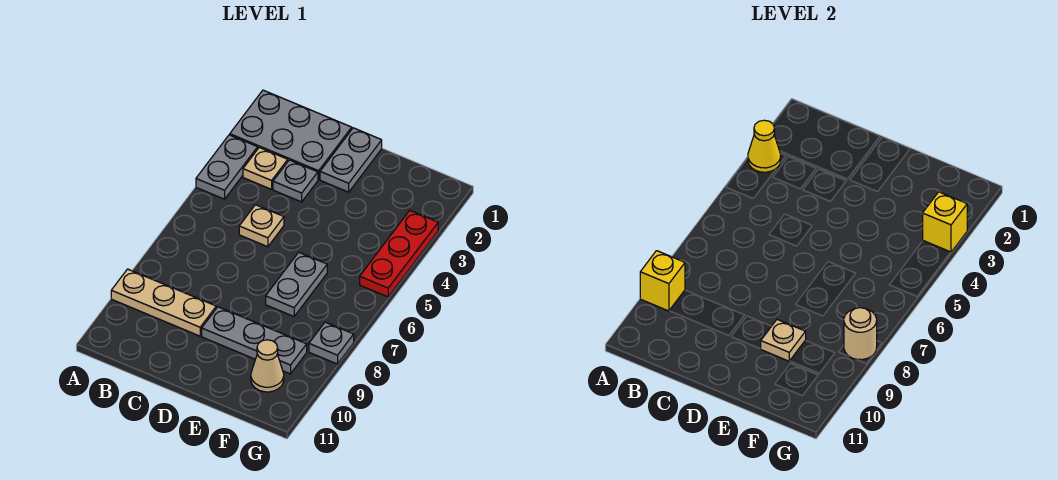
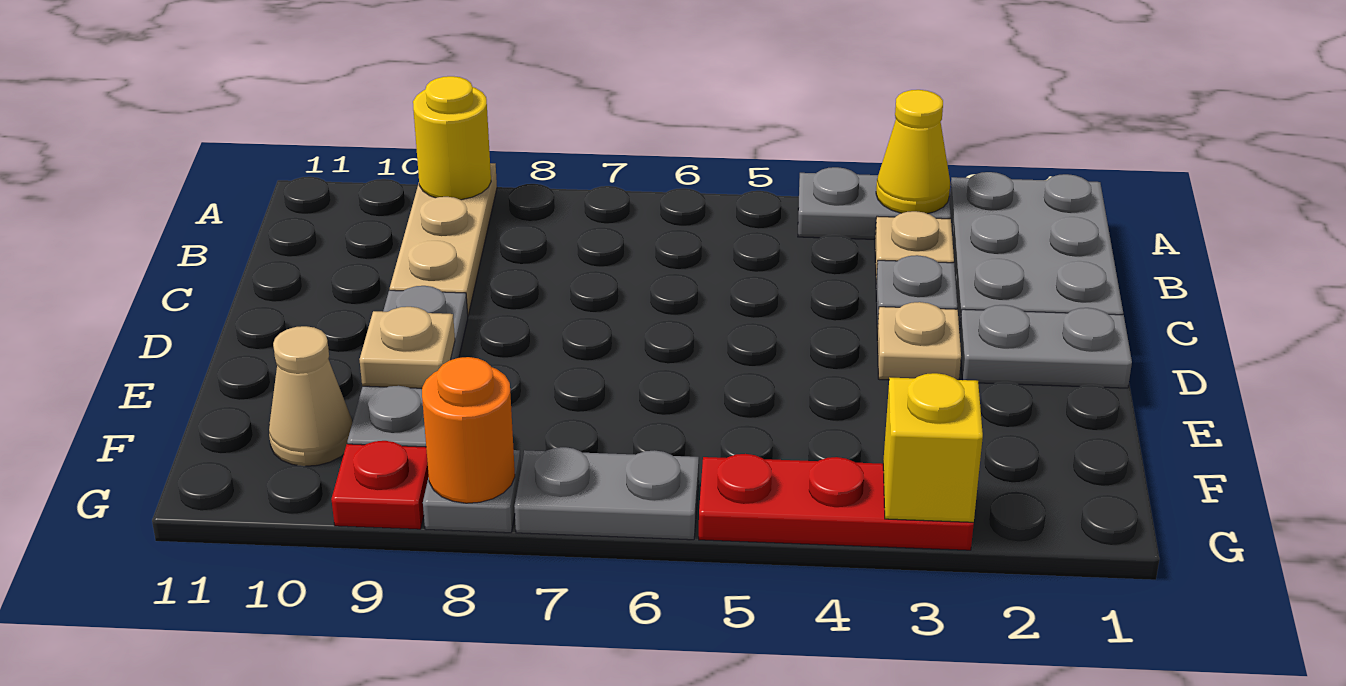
yellow 1x1 brick [640,251,685,311] -> yellow 1x1 round brick [413,76,491,200]
tan 1x1 plate [239,205,284,247] -> tan 1x1 plate moved to [877,302,961,380]
grey 1x2 plate [266,252,327,316] -> grey 1x2 plate moved to [514,447,699,540]
tan 1x1 round brick [844,308,877,360] -> orange 1x1 round brick [422,357,515,503]
none -> red 1x1 plate [331,441,429,529]

